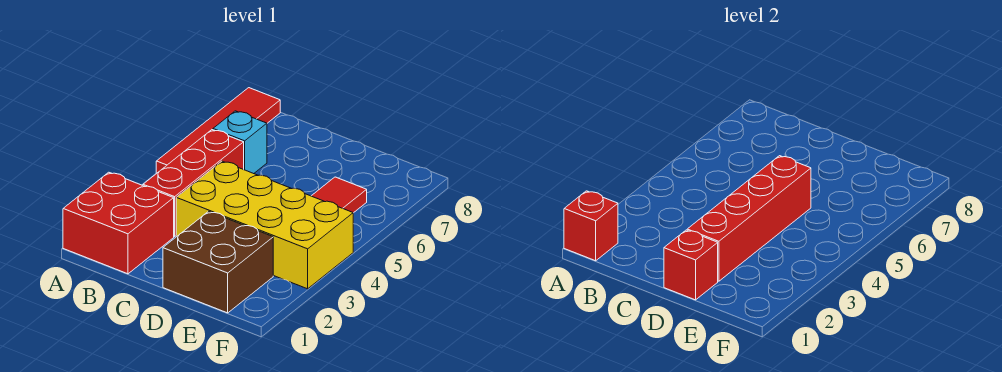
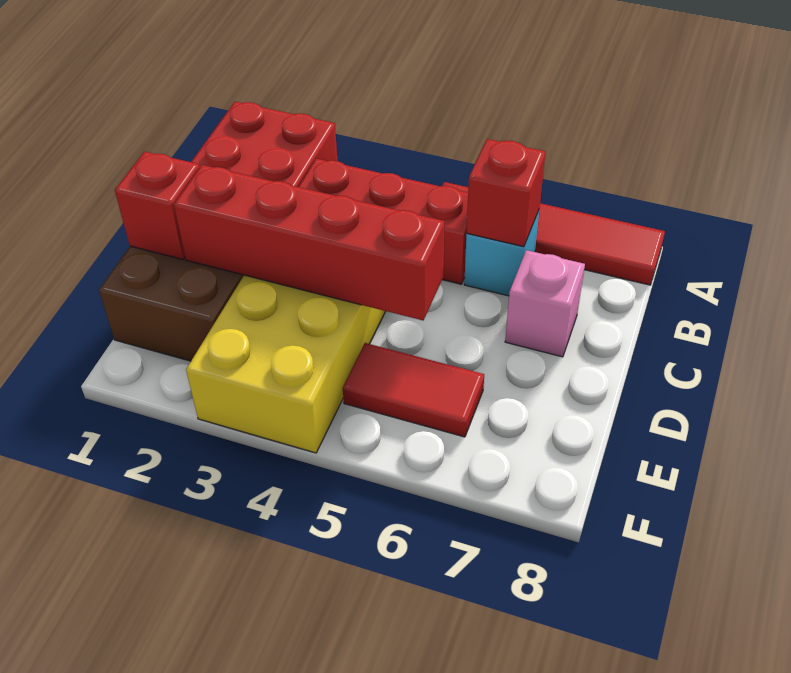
red 1x1 brick [564,191,618,261] -> red 1x1 brick moved to [467,139,546,247]
none -> pink 1x1 brick [505,250,585,357]

